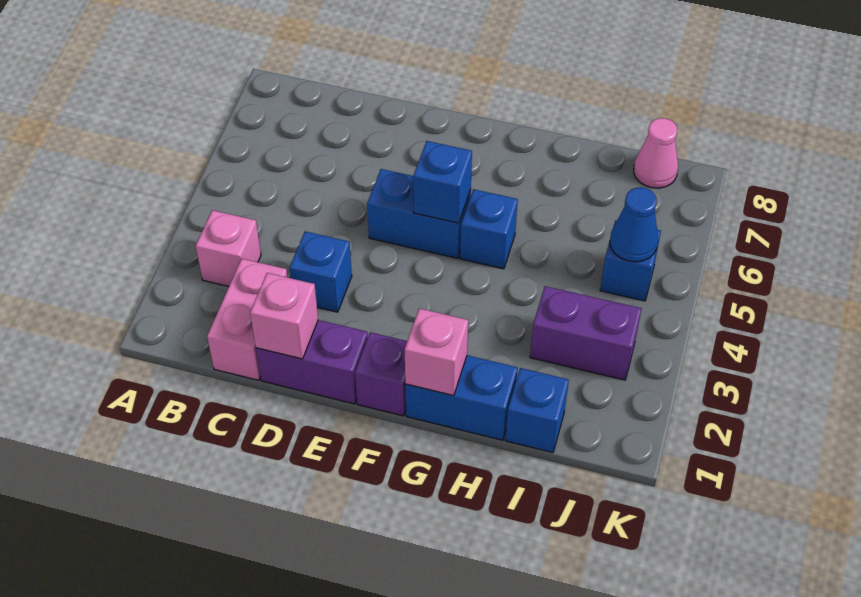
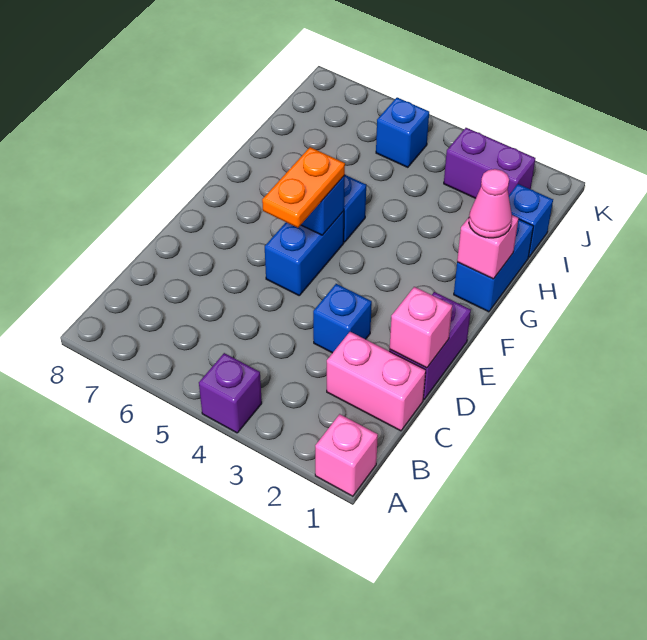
pink 1x1 brick [196,210,261,286] -> pink 1x1 brick moved to [315,414,378,496]
none -> orange 1x2 plate [262,147,345,228]
purple 1x1 brick [355,332,407,416] -> purple 1x1 brick moved to [199,353,262,433]
purple 1x2 brick [530,286,642,380] -> purple 1x2 brick turned to [444,128,536,198]
blue 1x1 cone [610,187,658,262] -> none
pink 1x1 cone [634,118,678,188] -> pink 1x1 cone moved to [469,169,512,238]

